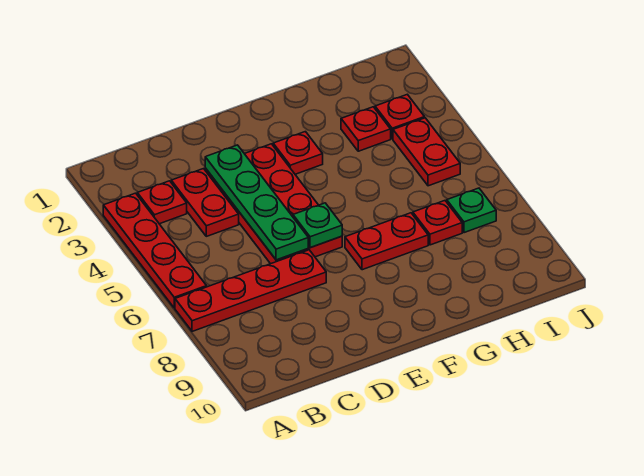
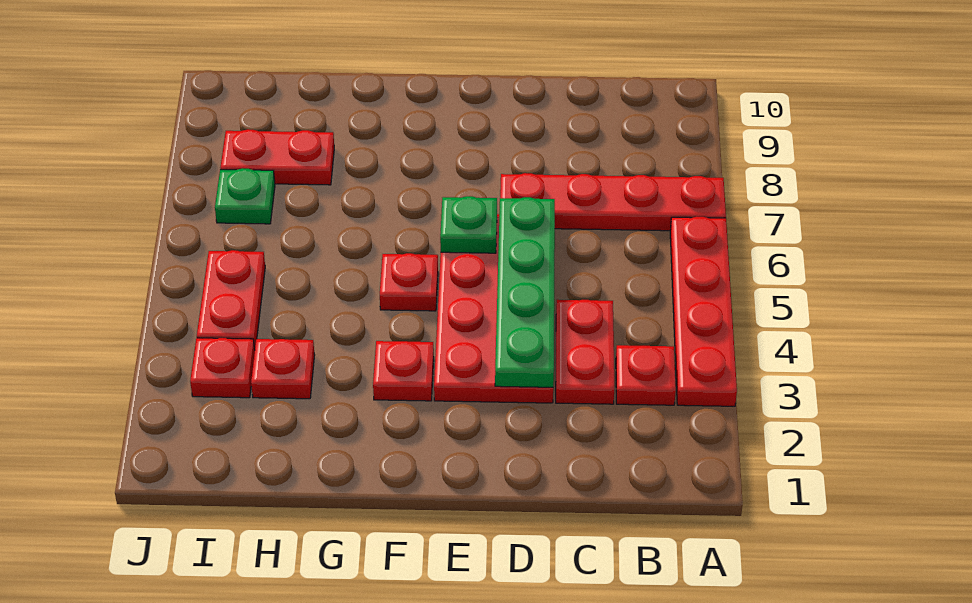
red 1x2 plate [345,213,428,270] -> red 1x2 plate moved to [221,129,334,185]
red 1x1 plate [413,201,462,245] -> red 1x1 plate moved to [380,253,438,311]

